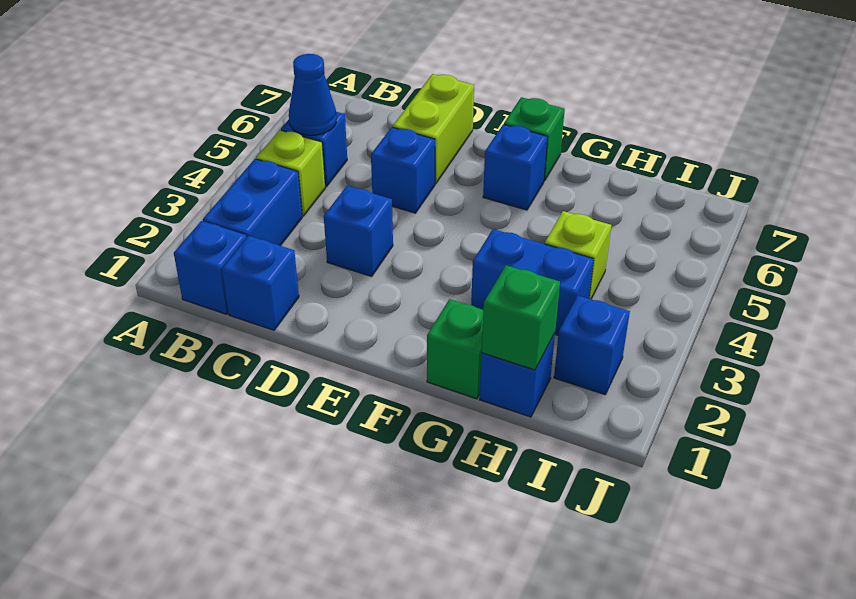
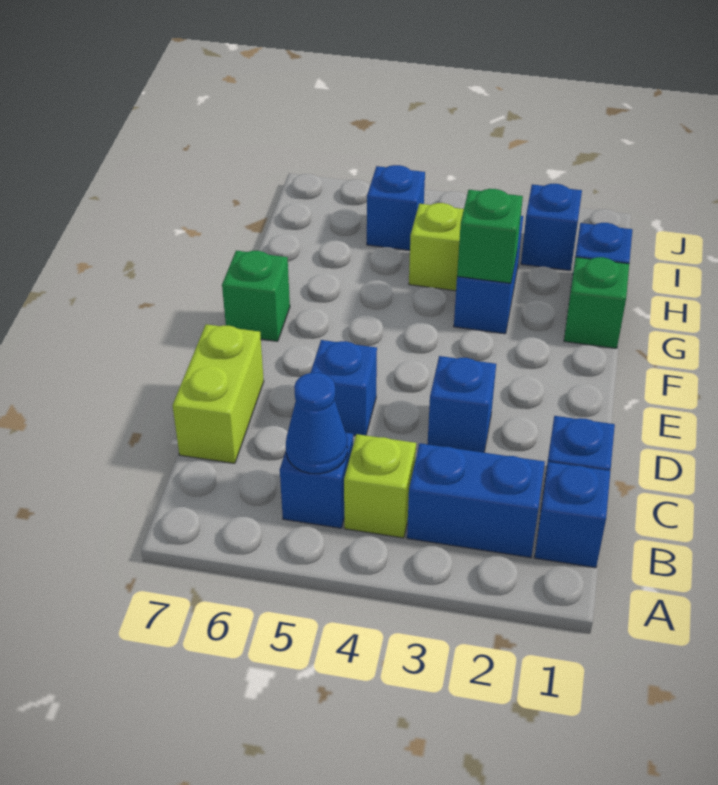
lime 1x2 brick [393,74,474,184] -> lime 1x2 brick turned to [173,324,264,463]
blue 1x1 brick [483,124,547,210] -> blue 1x1 brick moved to [367,165,425,250]
green 1x1 brick [482,265,560,370] -> green 1x1 brick moved to [457,189,523,283]

